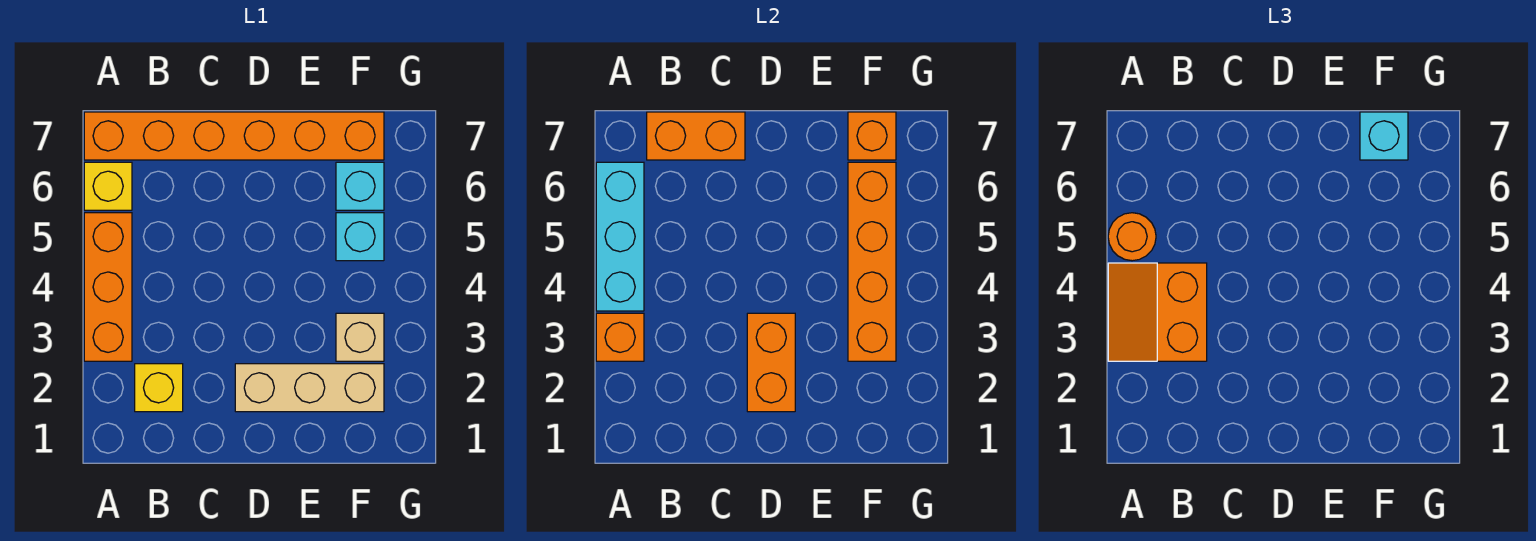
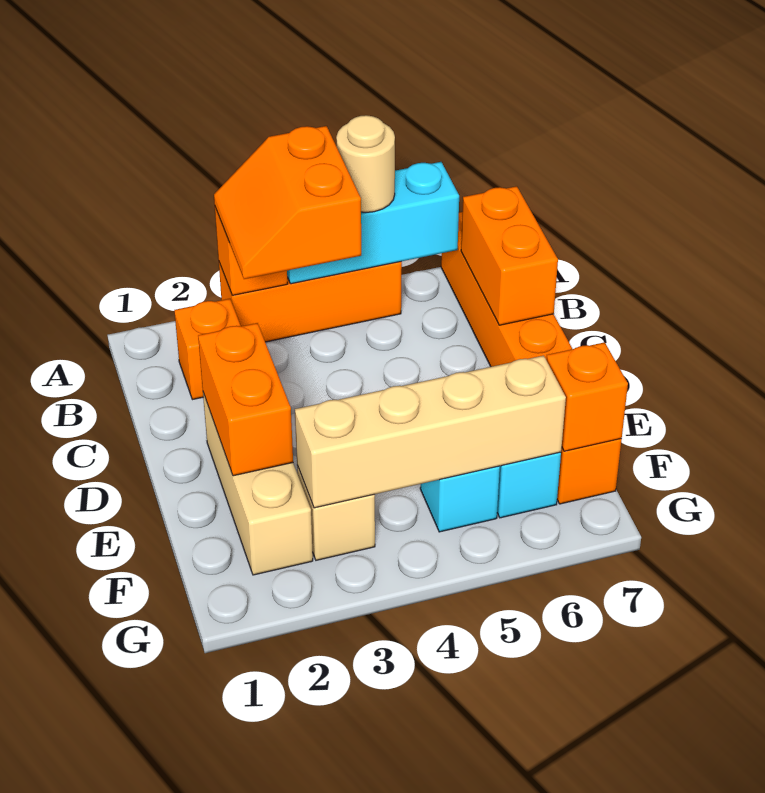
orange 2x2 slope [1108,263,1207,361] -> orange 2x2 slope turned to [214,126,361,279]
orange 1x1 round brick [1108,213,1156,261] -> tan 1x1 round brick [336,115,395,212]
yellow 1x1 brick [84,162,132,210] -> none
yellow 1x1 brick [135,364,183,412] -> orange 1x1 brick [174,299,241,400]
orange 1x2 brick [747,313,795,412] -> orange 1x2 brick turned to [198,323,293,476]
orange 1x4 brick [848,162,896,361] -> tan 1x4 brick [295,355,566,508]
cyan 1x1 brick [1360,112,1408,160] -> none

